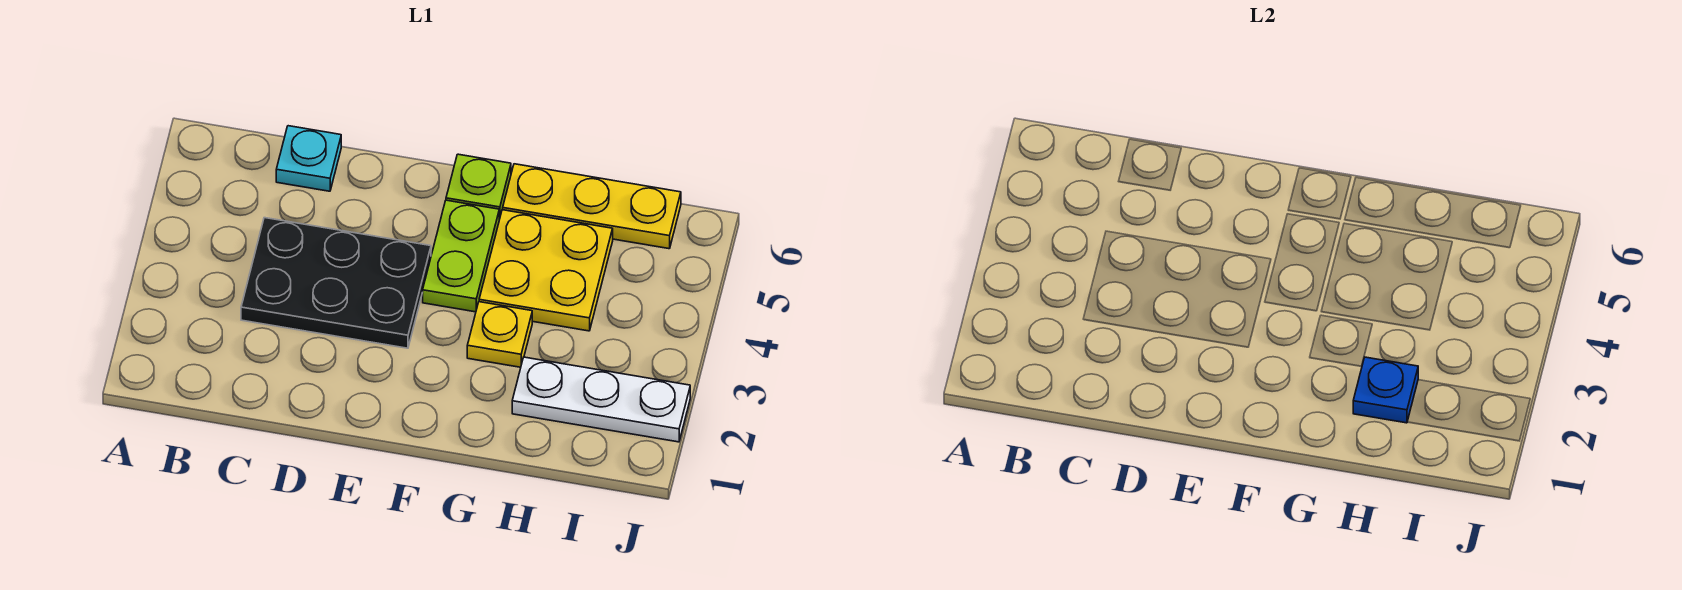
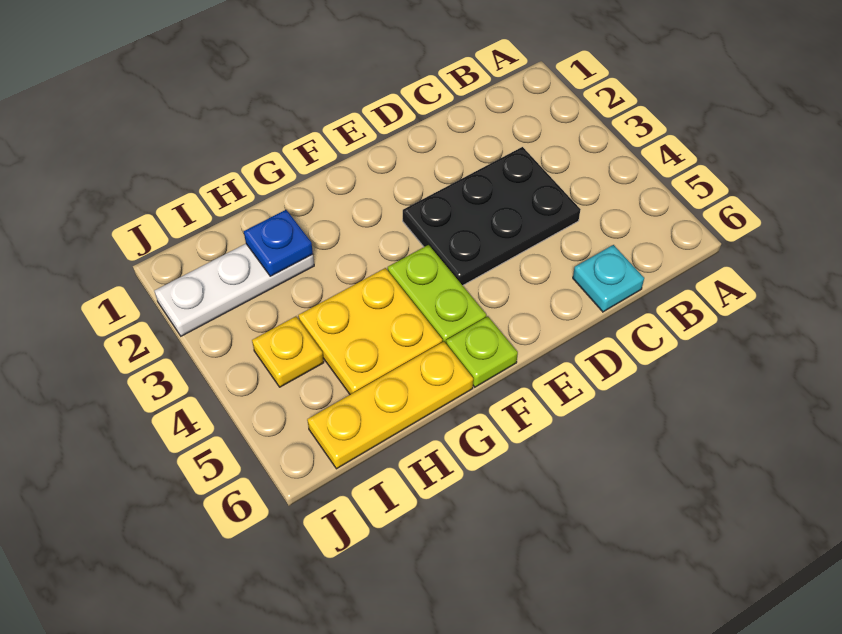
yellow 1x1 plate [467,302,532,367] -> yellow 1x1 plate moved to [252,316,324,387]

